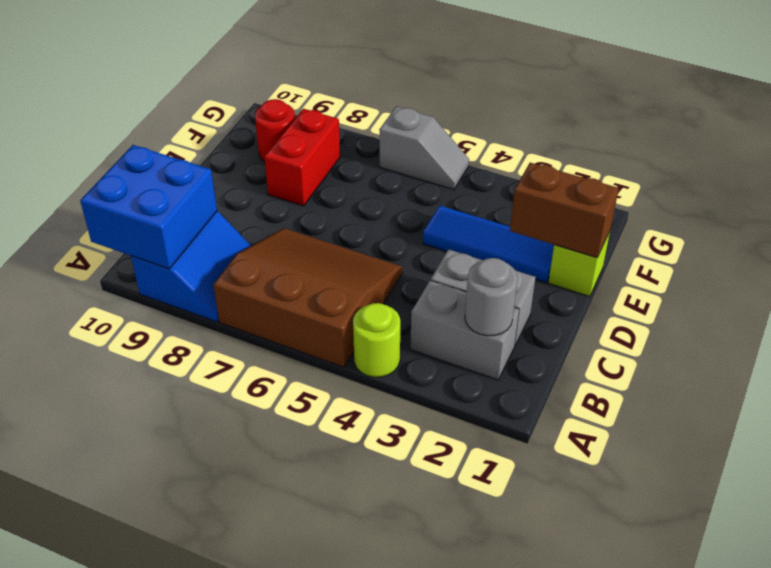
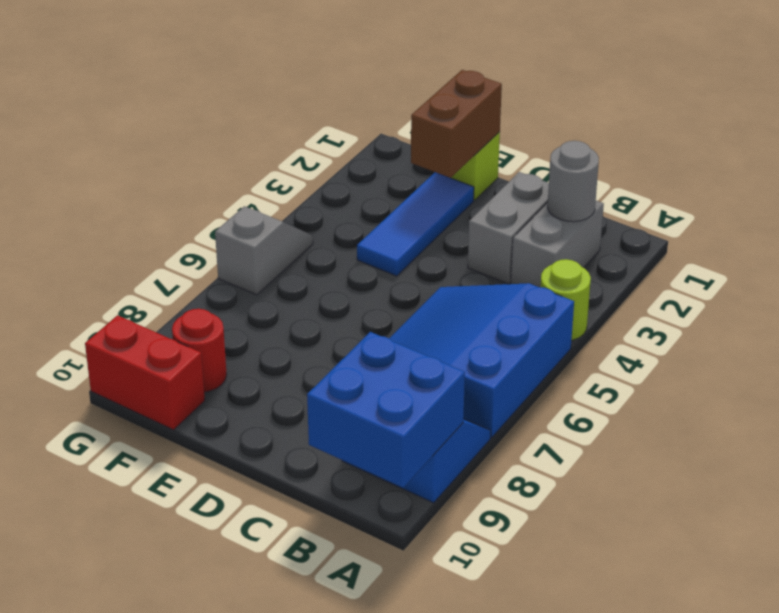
brown 3x3 slope [213,228,402,367] -> blue 3x3 slope [389,283,574,438]
red 1x2 brick [264,109,340,206] -> red 1x2 brick moved to [85,315,205,430]

